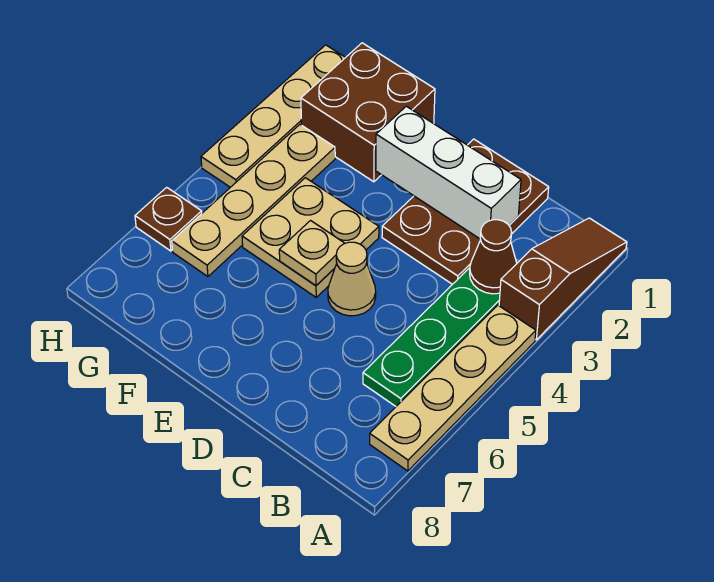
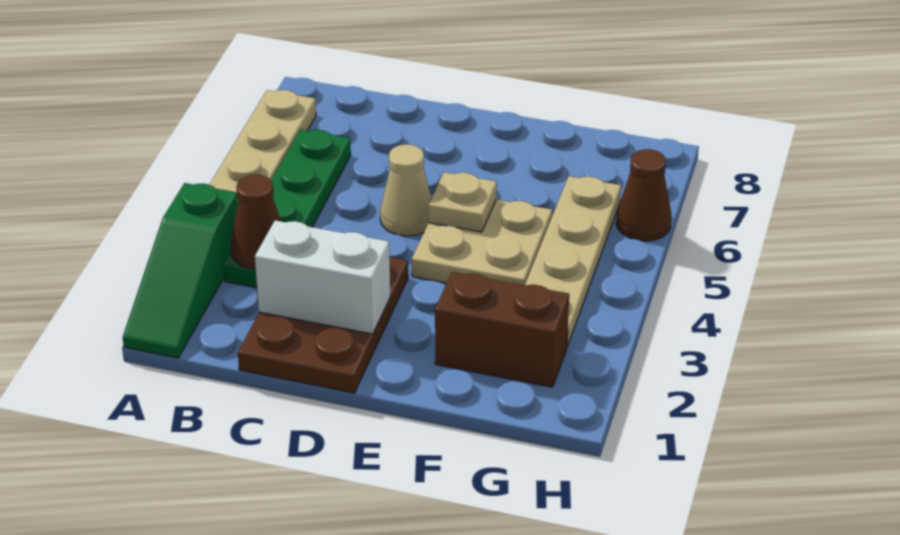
brown 1x3 slope [499,218,627,340] -> green 1x3 slope [123,183,238,358]
white 1x3 brick [376,106,521,239] -> white 1x2 brick [255,221,390,334]
brown 2x2 brick [301,43,435,182] -> brown 1x2 brick [435,272,569,387]
tan 1x4 plate [201,45,346,187] -> none
brown 1x1 plate [135,187,202,251] -> brown 1x1 cone [616,149,671,241]

